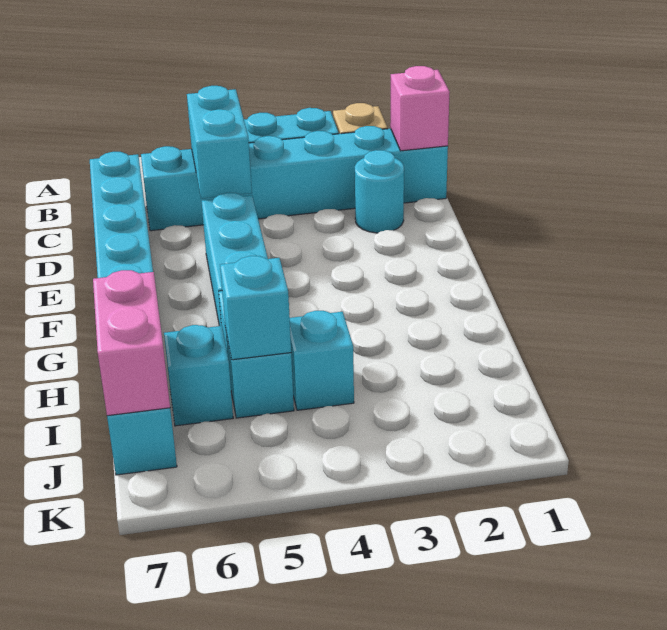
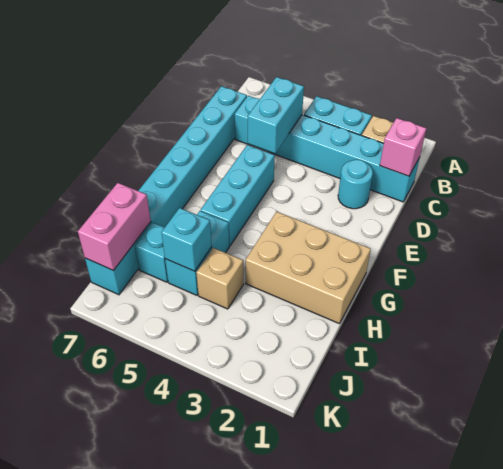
none -> tan 2x3 brick [246,211,371,324]
cyan 1x1 brick [290,310,354,410] -> tan 1x1 brick [196,248,243,309]

